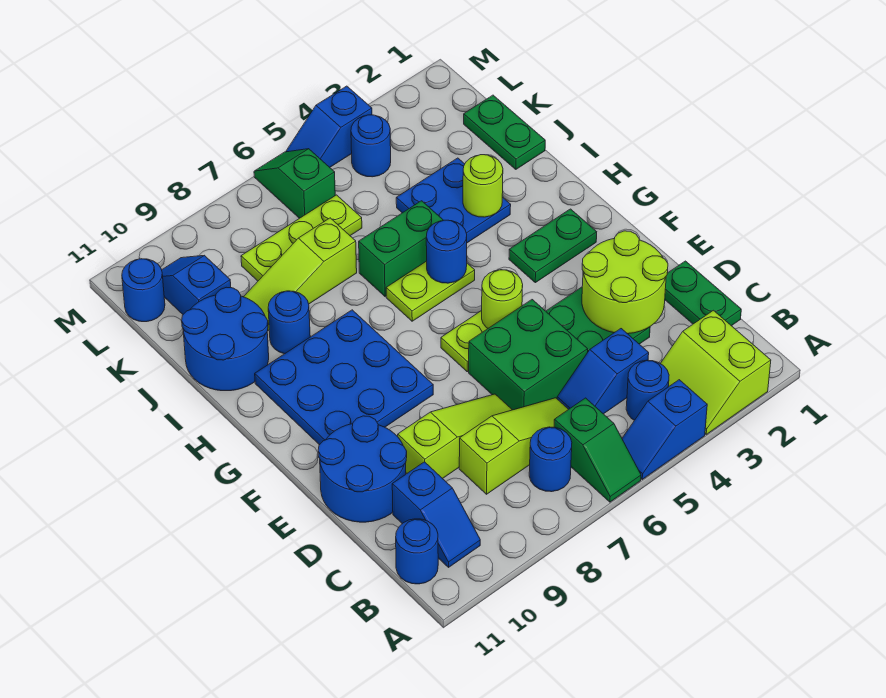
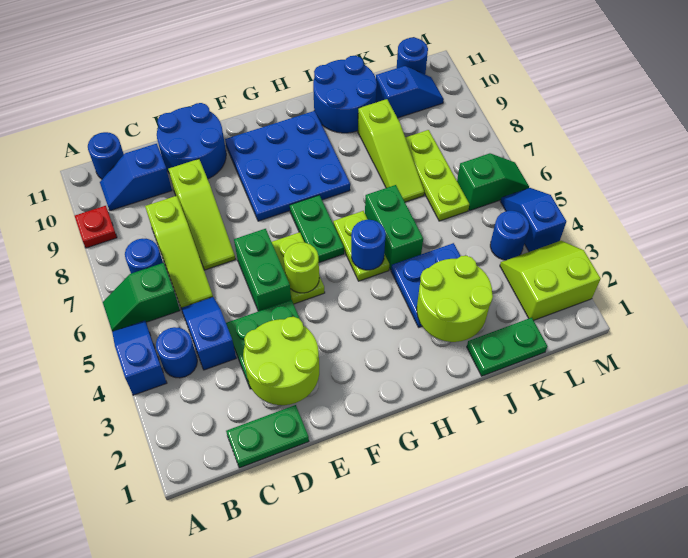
lime 2x2 slope [660,310,771,434] -> lime 2x2 slope moved to [500,241,601,320]
none -> red 1x1 plate [75,206,117,248]
green 2x2 brick [469,300,588,410] -> green 1x2 brick [234,229,291,311]
green 1x2 plate [509,209,597,283] -> green 1x2 plate moved to [290,195,344,263]
lime 1x1 round brick [463,155,503,217] -> lime 2x2 round brick [417,256,493,342]
blue 1x1 round brick [268,291,310,354] -> none
lime 1x3 slope [244,218,357,330] -> lime 1x3 slope turned to [358,99,424,202]

